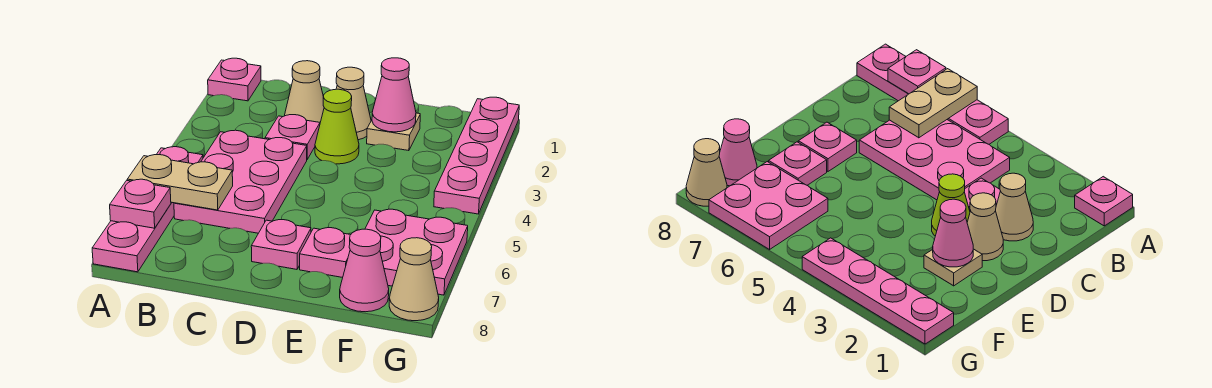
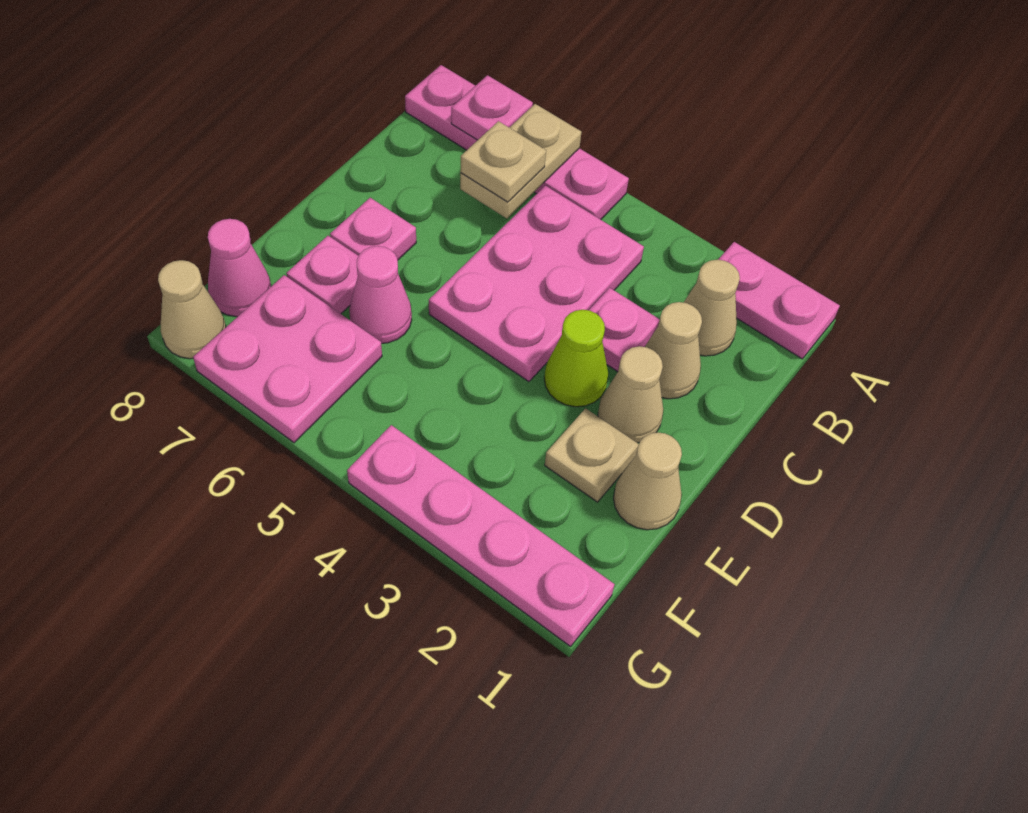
pink 1x1 plate [208,58,261,101] -> pink 1x2 plate [718,242,840,359]
none -> tan 1x1 cone [683,260,740,356]
pink 2x3 plate [174,130,307,233] -> pink 2x3 plate turned to [429,186,644,382]
none -> tan 1x1 plate [460,121,546,202]
none -> tan 1x1 cone [613,432,682,530]
pink 1x1 cone [372,58,416,132] -> pink 1x1 cone moved to [349,246,412,343]

